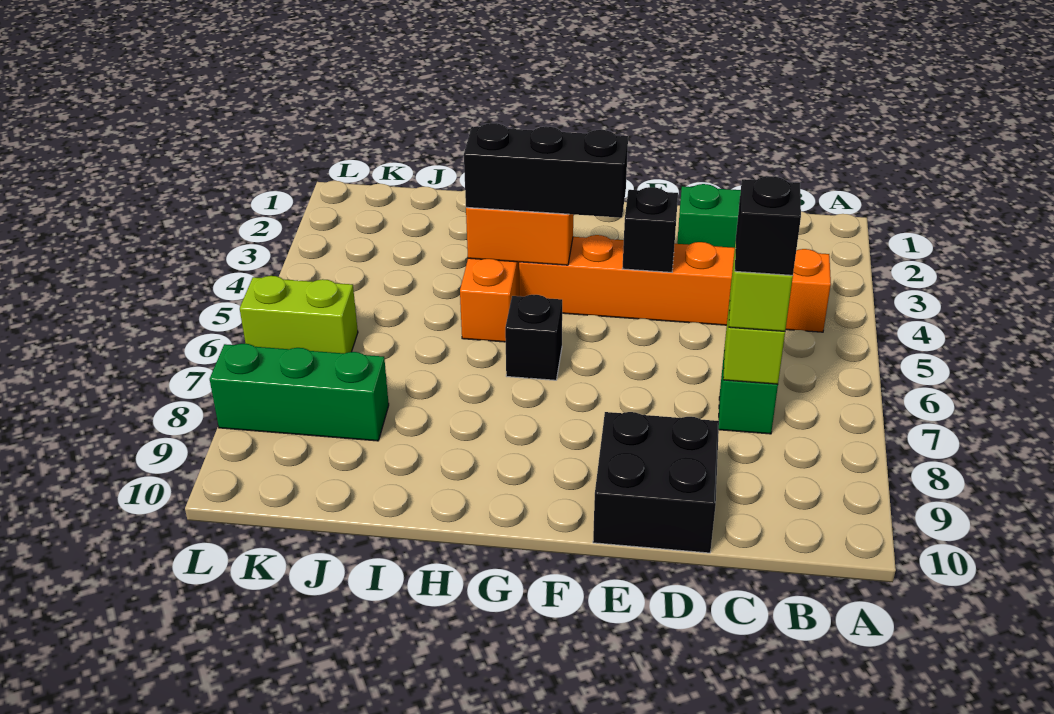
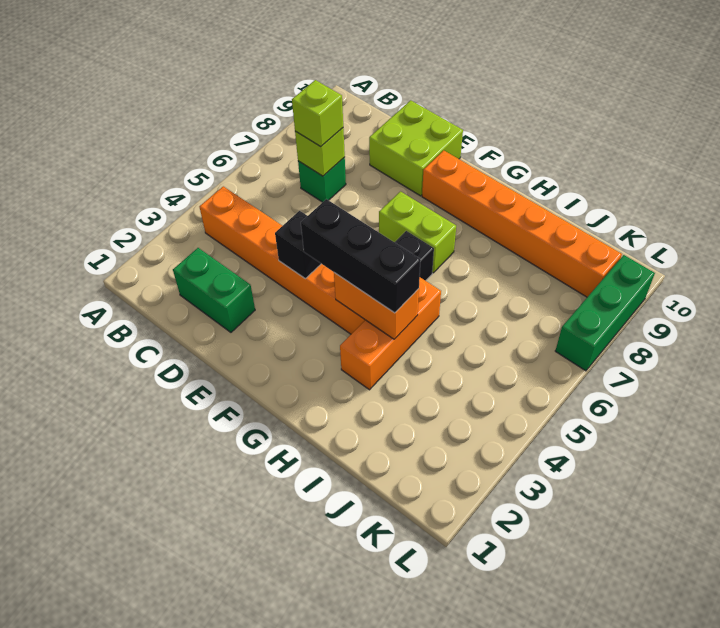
black 1x1 brick [735,176,801,275] -> none
black 2x2 brick [593,412,719,553] -> lime 2x2 brick [369,100,463,196]
none -> orange 1x6 brick [422,150,622,297]
green 1x3 brick [210,344,389,441] -> green 1x3 brick turned to [555,255,655,371]
lime 1x2 brick [240,276,358,354] -> lime 1x2 brick moved to [379,192,456,273]

